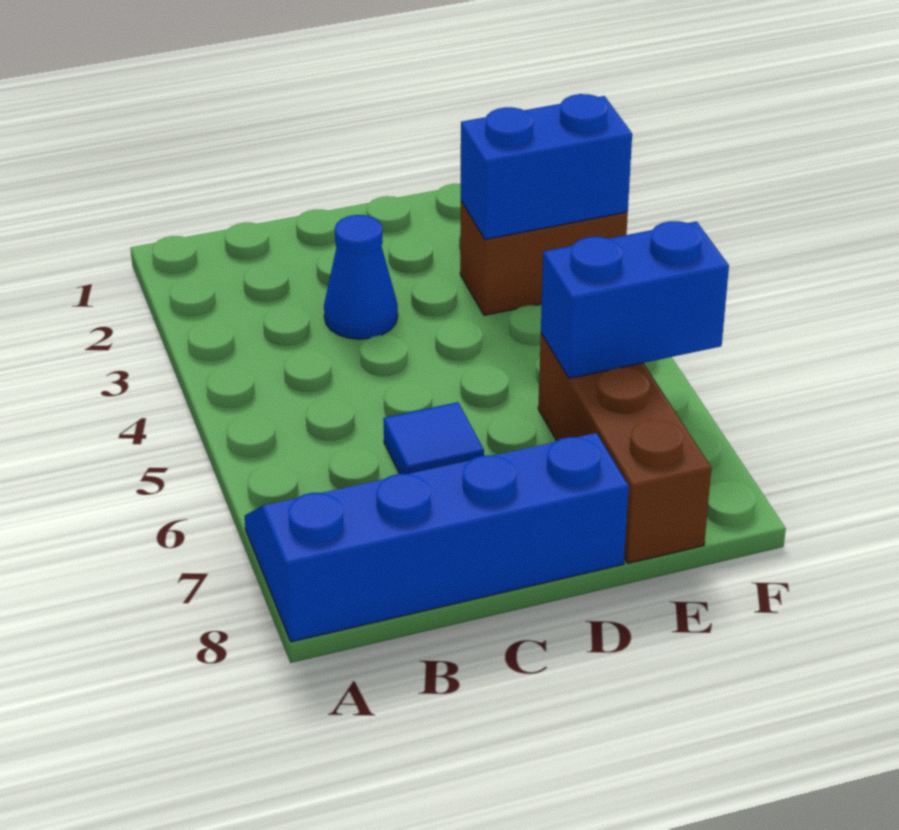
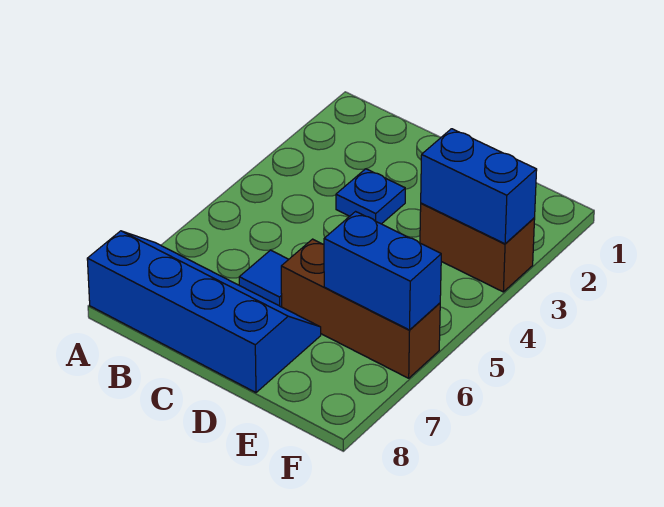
blue 1x1 cone [324,215,398,339] -> blue 1x1 plate [336,169,405,224]
brown 1x3 brick [538,333,711,563] -> brown 1x3 brick turned to [281,239,440,378]

